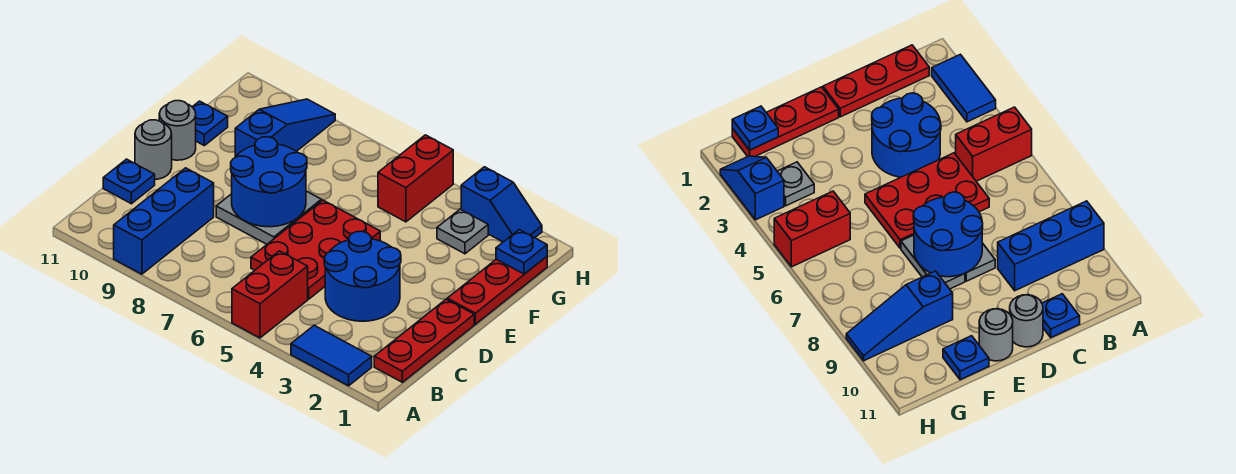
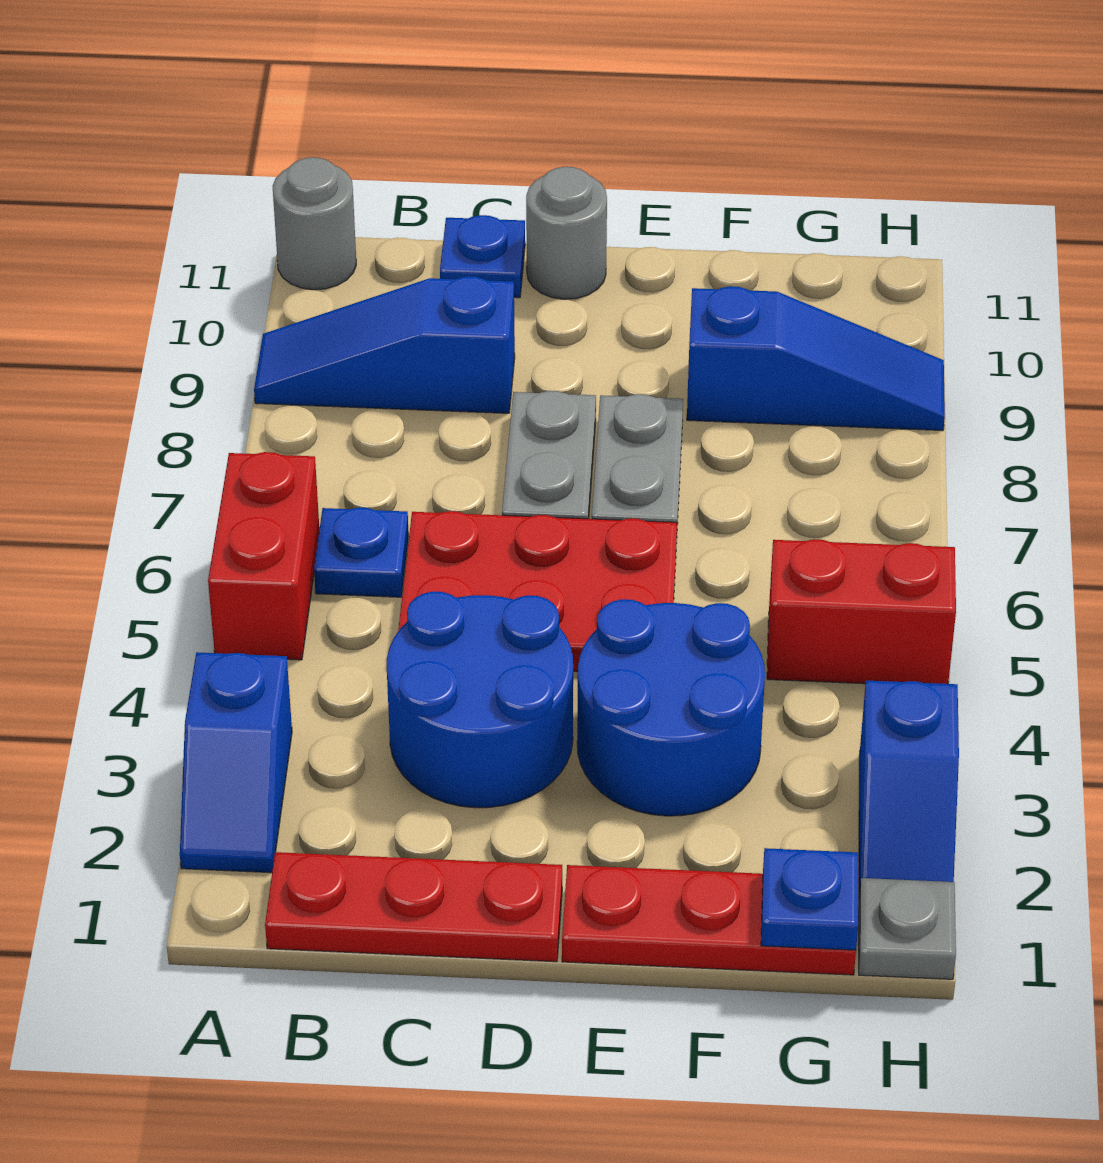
blue 1x2 tile [291,325,372,386] -> blue 1x2 slope [180,652,292,873]
red 1x2 brick [232,251,308,338] -> red 1x2 brick turned to [208,452,319,660]
blue 1x3 brick [114,168,214,274] -> blue 1x3 slope [254,276,515,413]
blue 2x2 round brick [231,137,307,227] -> blue 2x2 round brick moved to [577,599,765,816]
grey 1x1 round brick [159,101,196,160] -> grey 1x1 round brick moved to [273,157,356,290]
blue 1x1 plate [193,101,228,146] -> blue 1x1 plate moved to [314,508,409,597]
grey 1x1 plate [437,209,488,254] -> grey 1x1 plate moved to [859,878,956,979]

